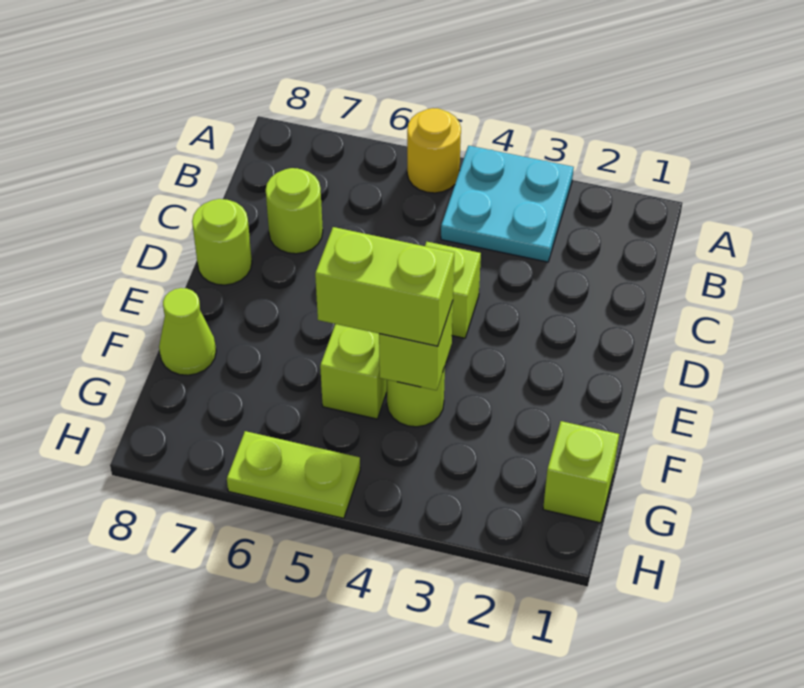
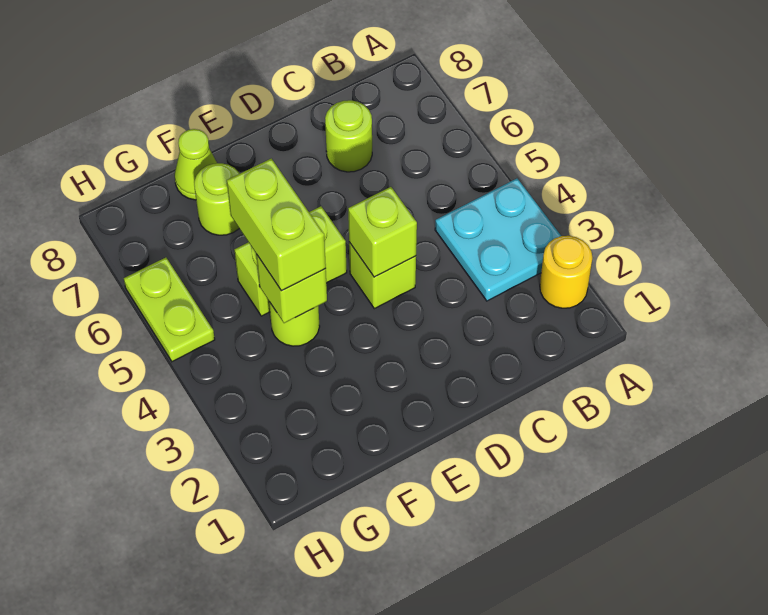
yellow 1x1 round brick [407,108,461,193] -> yellow 1x1 round brick moved to [540,236,592,308]
lime 1x1 round brick [192,199,252,285] -> lime 1x1 round brick moved to [194,163,240,235]
lime 1x1 brick [543,421,619,523] -> lime 1x1 brick moved to [348,187,417,277]

